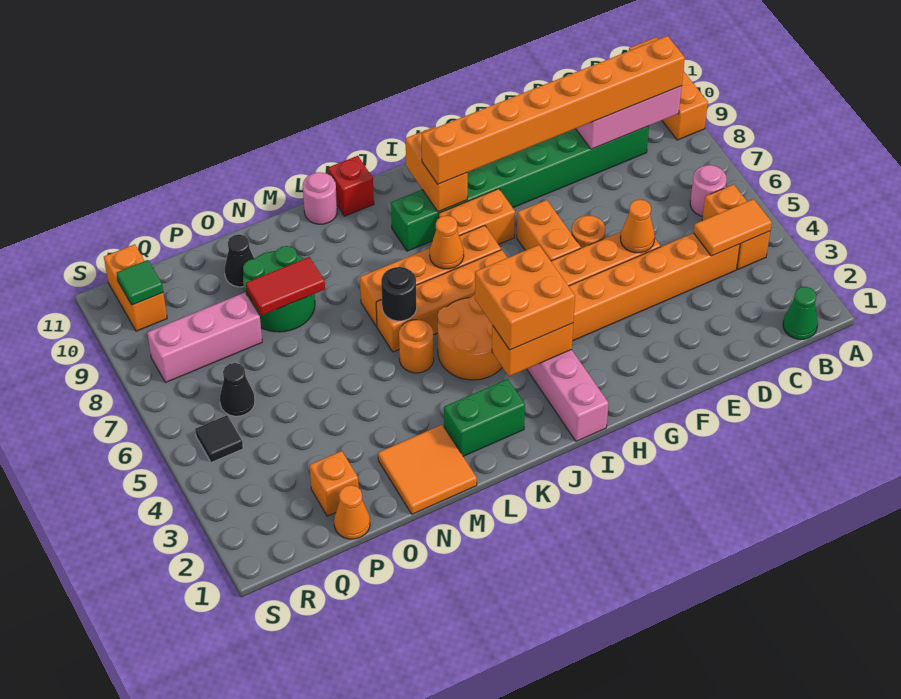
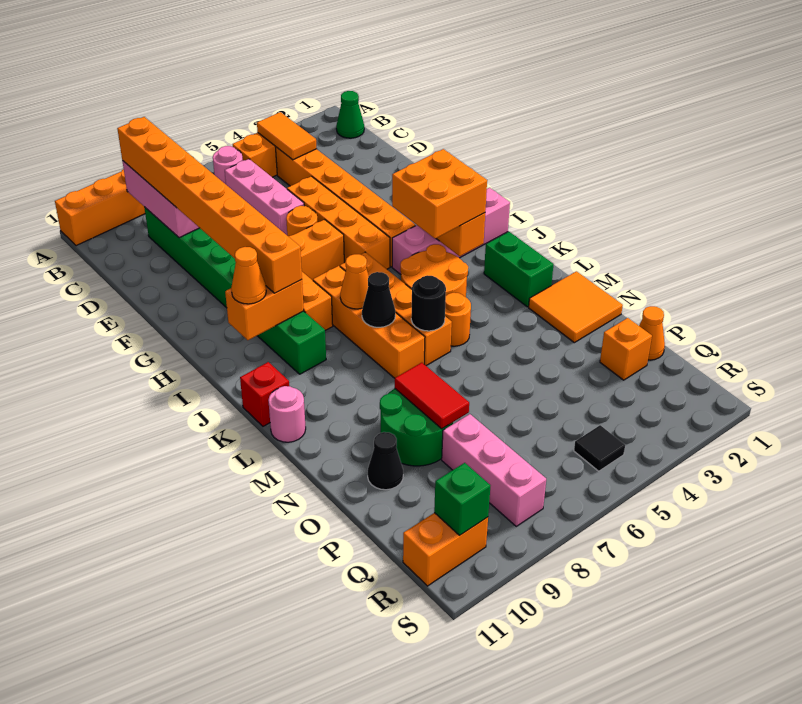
none -> pink 1x3 brick [225,159,304,235]
orange 1x1 cone [620,199,655,253] -> orange 1x1 cone moved to [231,247,266,304]
black 1x1 cone [220,363,255,416] -> black 1x1 cone moved to [362,272,395,327]
green 1x1 tile [117,260,163,305] -> green 1x1 brick [434,463,490,535]

